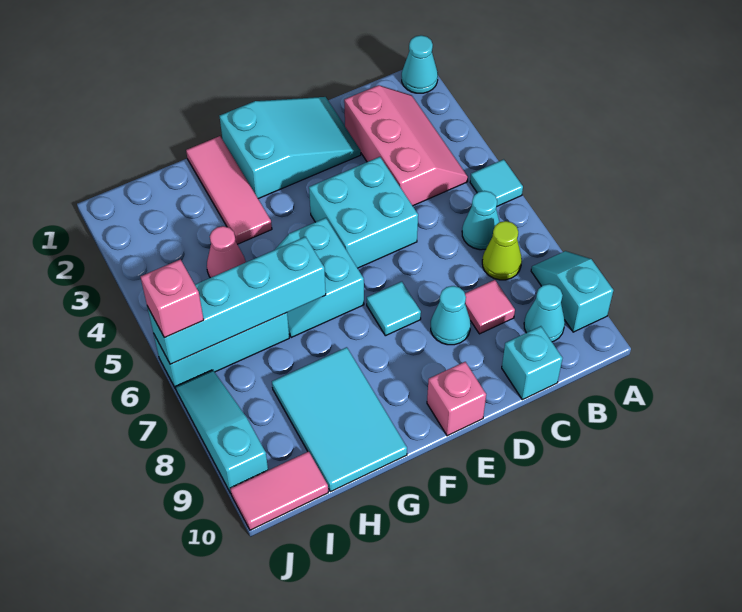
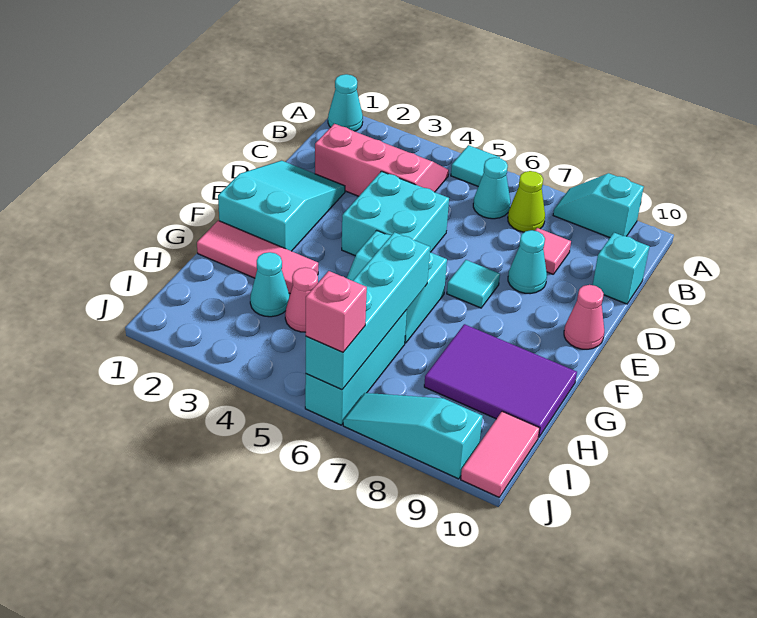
cyan 1x1 cone [524,284,565,342] -> cyan 1x1 cone moved to [250,252,290,317]
pink 1x1 brick [427,362,486,436] -> pink 1x1 cone [564,285,604,349]
cyan 2x3 tile [272,347,407,492] -> purple 2x3 tile [424,324,577,437]

